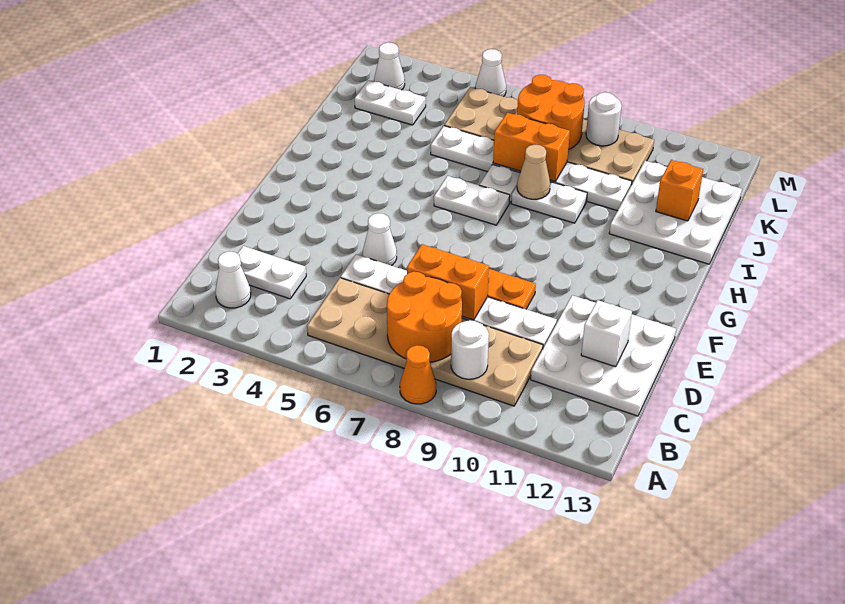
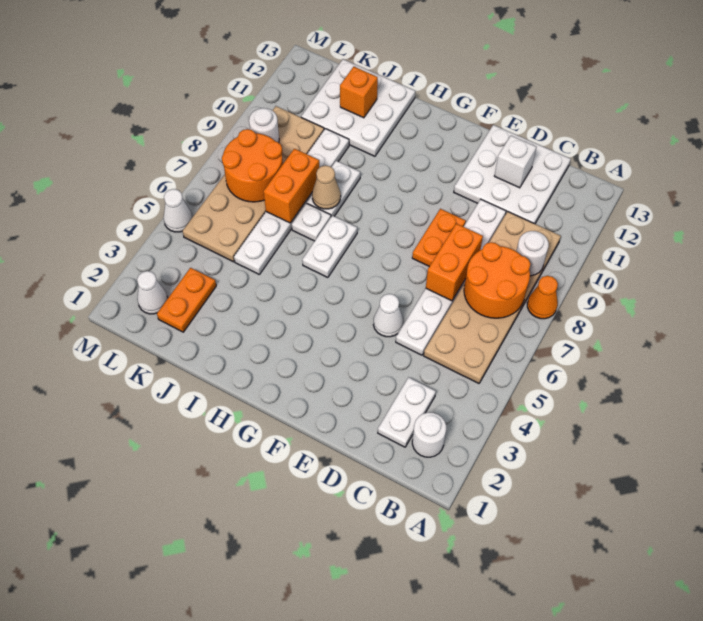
white 1x1 cone [215,251,251,308] -> white 1x1 round brick [412,412,446,457]
white 1x2 plate [355,80,426,125] -> orange 1x2 plate [157,268,216,332]

